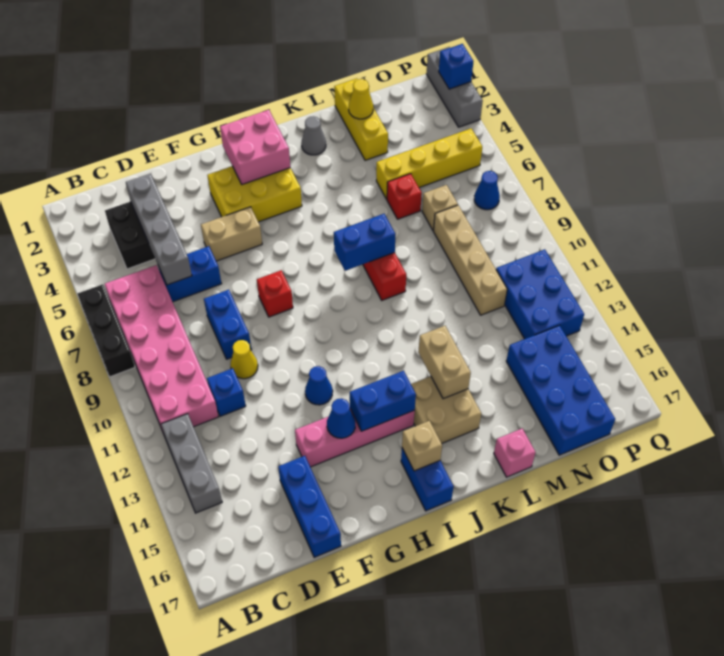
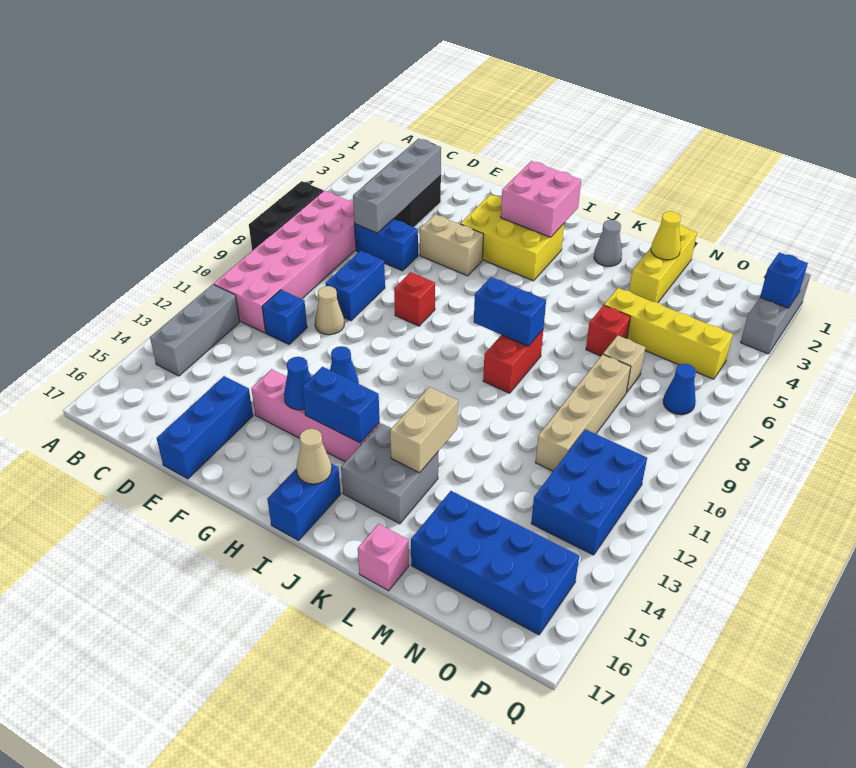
yellow 1x1 cone [230,340,258,379] -> tan 1x1 cone [315,286,344,335]
tan 1x1 brick [402,421,442,471] -> tan 1x1 cone [296,429,332,484]
tan 2x2 brick [411,376,481,444] -> grey 2x2 brick [341,423,438,524]
blue 2x4 brick [506,325,615,455] -> blue 2x4 brick turned to [411,491,579,635]

